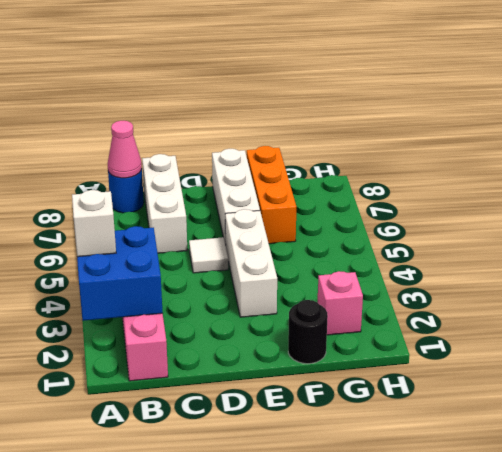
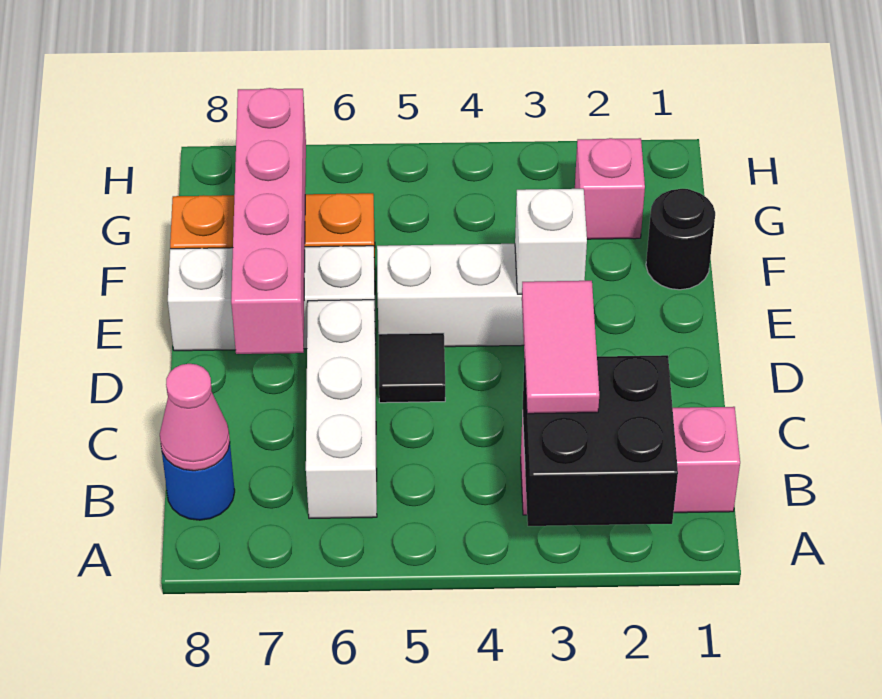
blue 2x2 brick [77,226,163,321] -> black 2x2 brick [522,355,678,526]
white 1x1 brick [72,190,116,257] -> white 1x1 brick moved to [515,189,587,294]
none -> pink 1x2 tile [522,281,599,414]
white 1x3 brick [142,154,187,253] -> white 1x3 brick turned to [306,300,377,519]
white 1x1 tile [189,237,228,273] -> black 1x1 tile [379,333,445,403]
none -> pink 1x4 brick [231,88,306,354]

